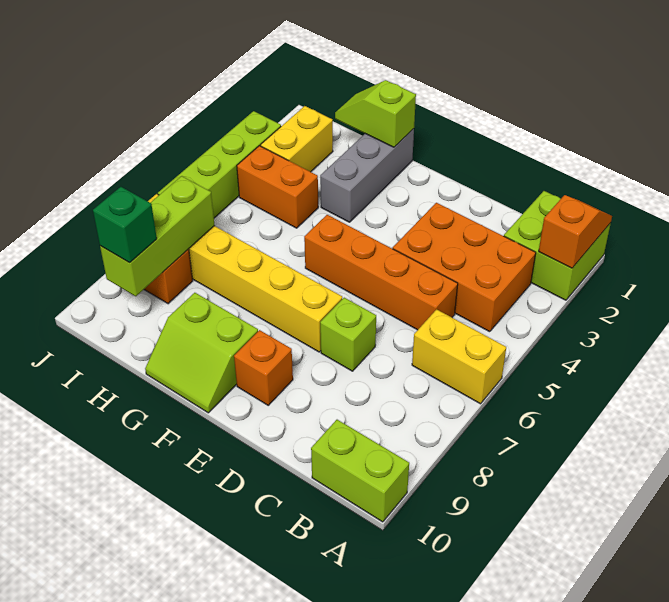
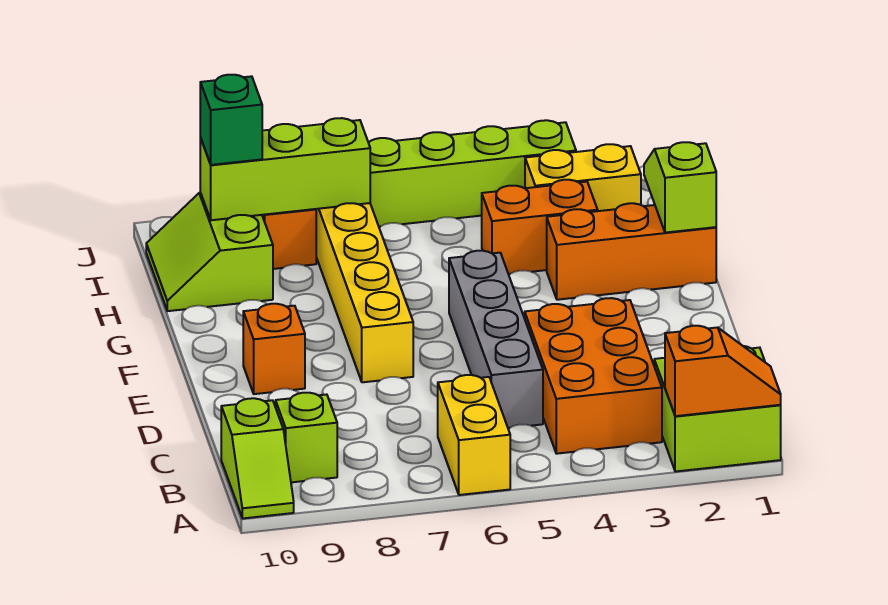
lime 1x2 brick [311,420,409,522] -> lime 1x2 slope [221,398,294,518]
orange 1x4 brick [304,215,458,330] -> grey 1x4 brick [449,251,543,428]
lime 1x1 brick [320,298,376,371] -> lime 1x1 brick moved to [276,393,337,482]
lime 2x2 slope [145,293,258,413] -> lime 2x2 slope moved to [146,193,273,311]
grey 1x3 brick [320,129,414,222] -> orange 1x3 brick [547,203,716,300]
orange 1x2 brick [237,146,318,228] -> orange 1x2 brick turned to [482,180,598,274]

